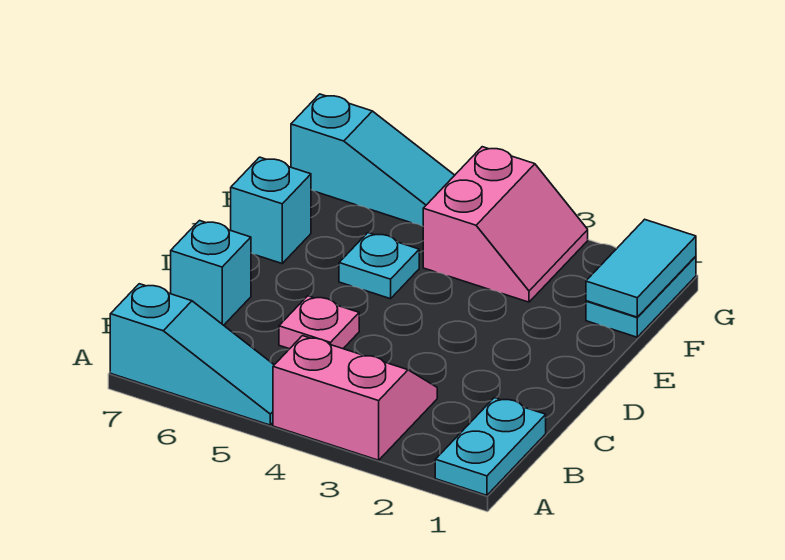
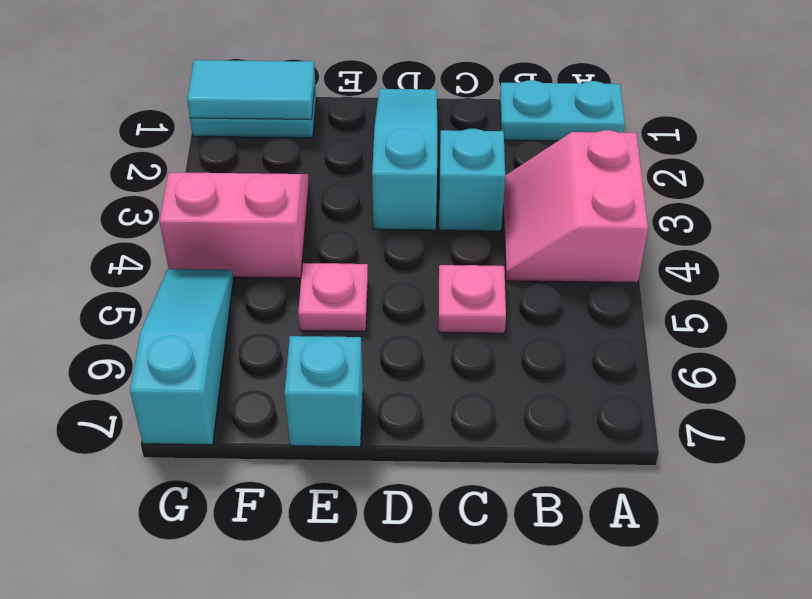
cyan 1x3 slope [110,284,274,425] -> cyan 1x3 slope moved to [372,89,437,230]
cyan 1x1 brick [171,221,251,325] -> cyan 1x1 brick moved to [439,129,505,231]
cyan 1x1 plate [339,233,419,299] -> pink 1x1 plate [298,263,368,331]

